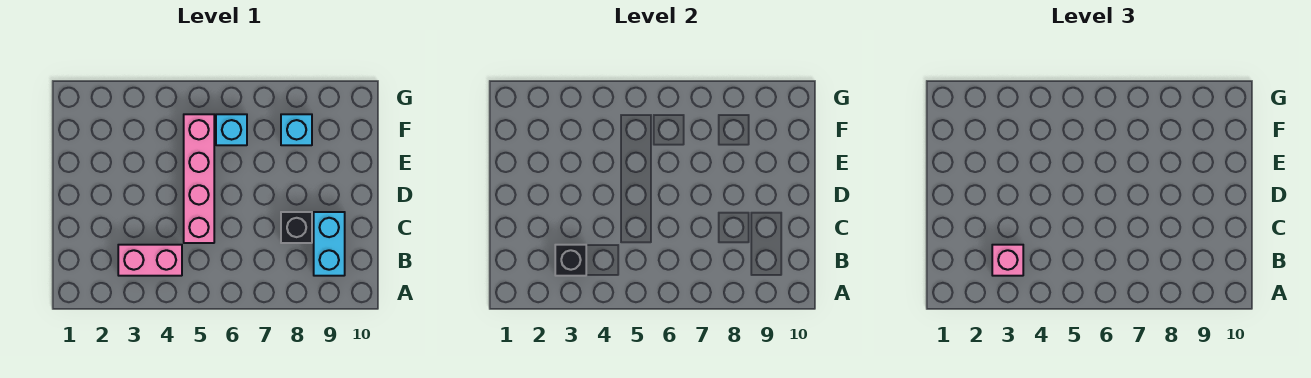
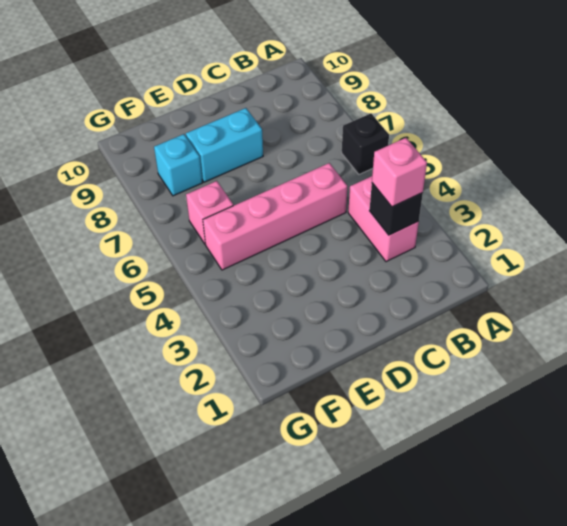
cyan 1x2 brick [314,212,345,276] -> cyan 1x2 brick moved to [186,108,263,182]
black 1x1 brick [281,212,312,243] -> black 1x1 brick moved to [342,114,389,174]
cyan 1x1 brick [216,114,247,145] -> pink 1x1 brick [186,181,234,244]

